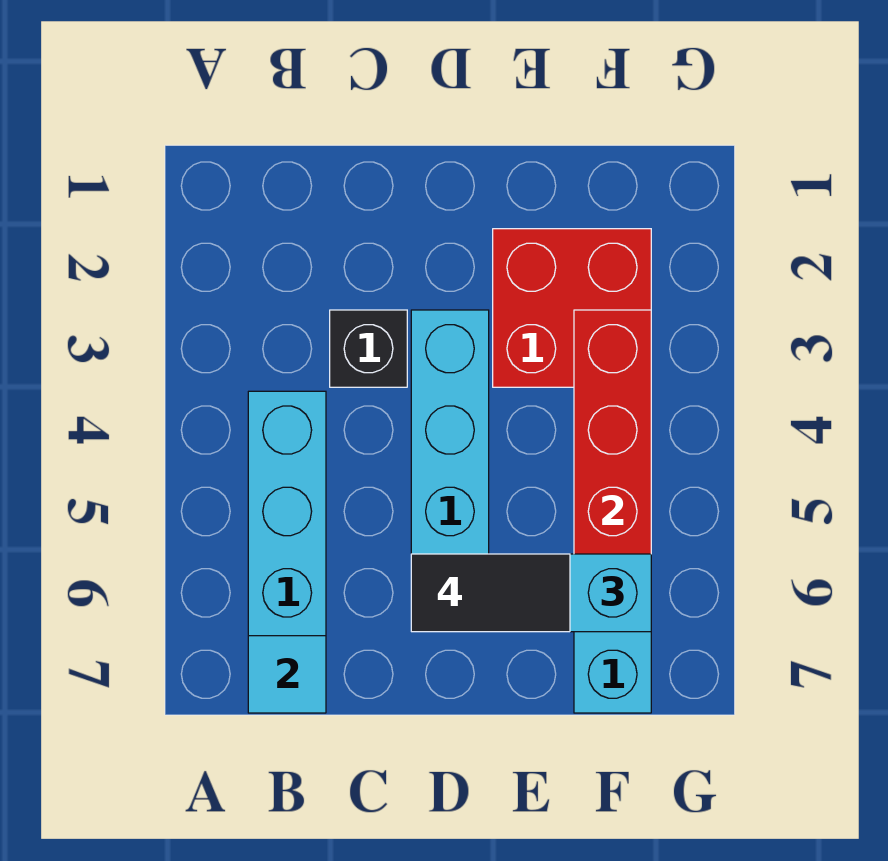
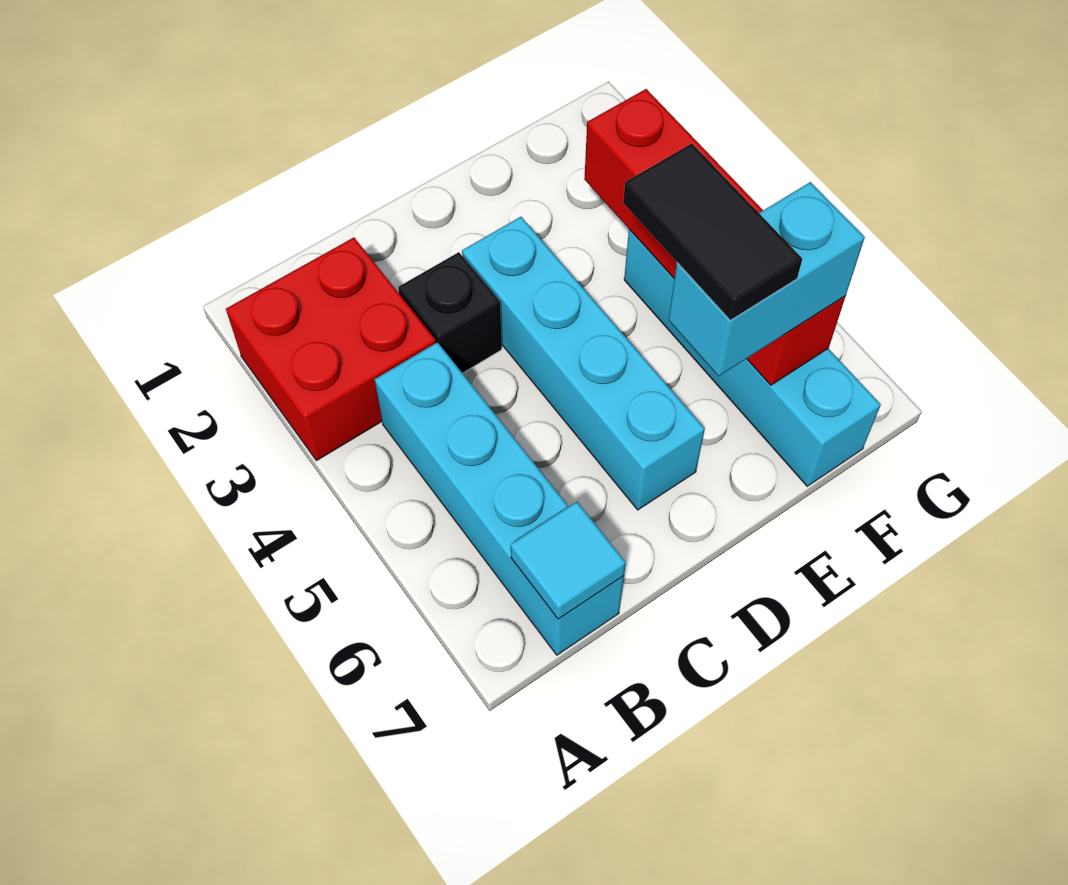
black 1x2 tile [411,554,570,632] -> black 1x2 tile turned to [623,144,802,320]
red 2x2 brick [493,229,651,387] -> red 2x2 brick moved to [226,238,436,461]

